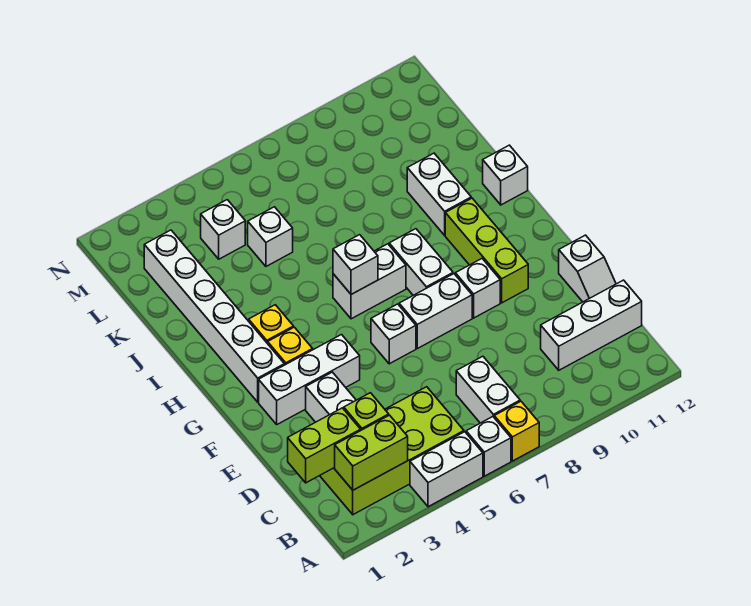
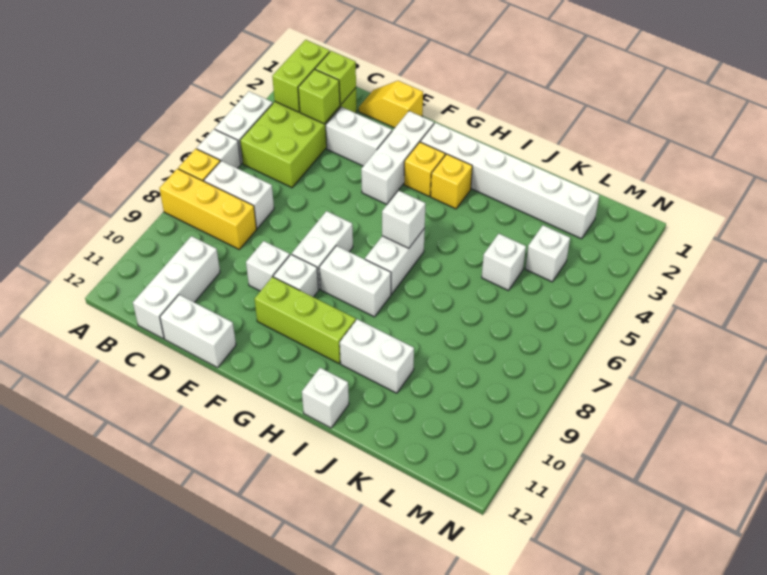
none -> yellow 1x3 brick [159,169,257,249]
lime 1x2 brick [288,408,361,483] -> lime 1x1 brick [315,51,356,105]
none -> yellow 1x2 slope [359,81,423,128]
white 1x2 slope [559,235,616,302] -> white 1x2 brick [160,295,236,368]
white 1x1 brick [371,304,416,364] -> white 1x1 brick moved to [246,241,290,291]

